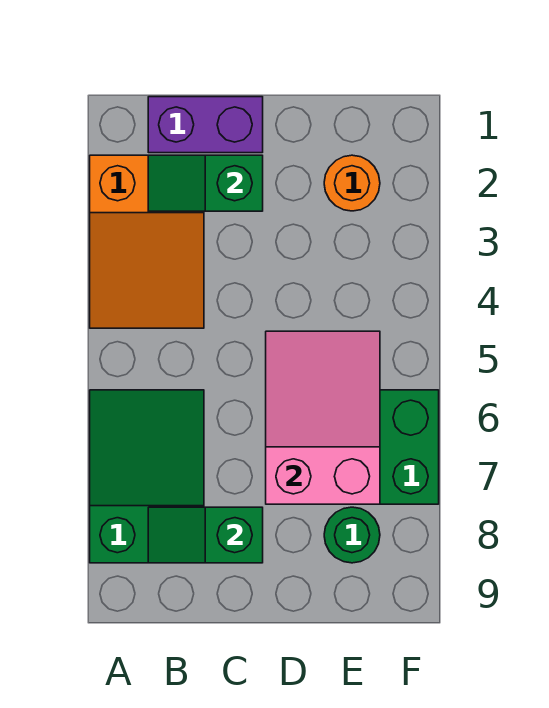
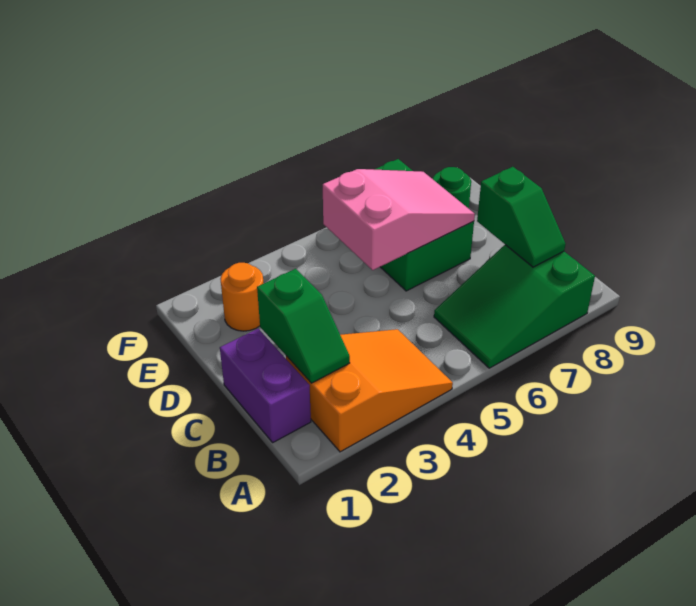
pink 2x3 slope [266,331,380,504] -> pink 2x3 slope turned to [323,169,475,270]

